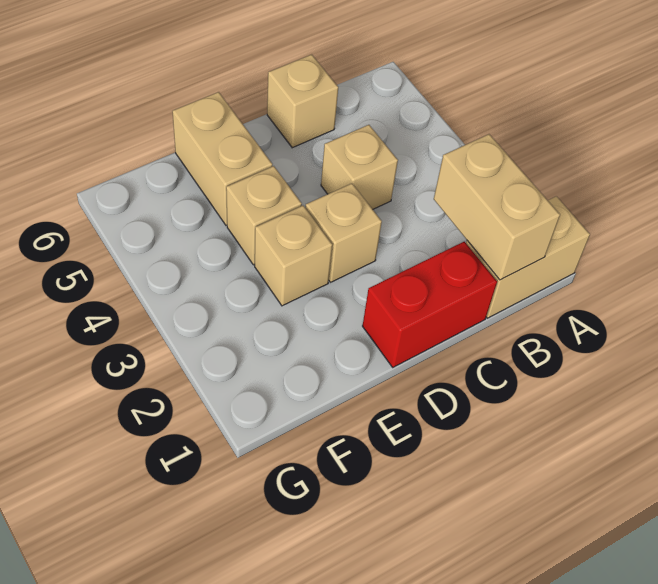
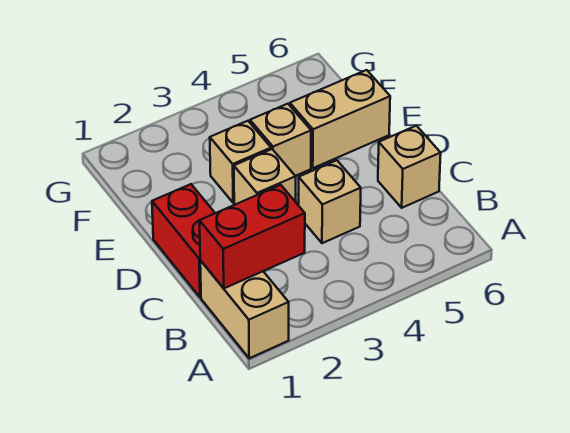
tan 1x2 brick [434,134,560,280] -> red 1x2 brick [199,185,305,288]

